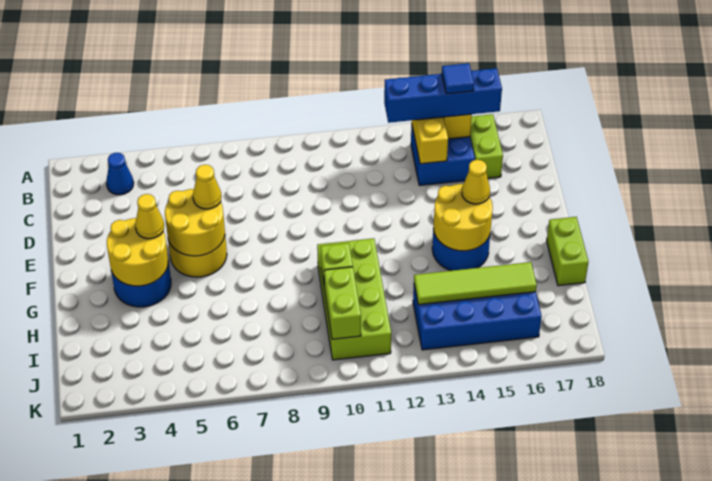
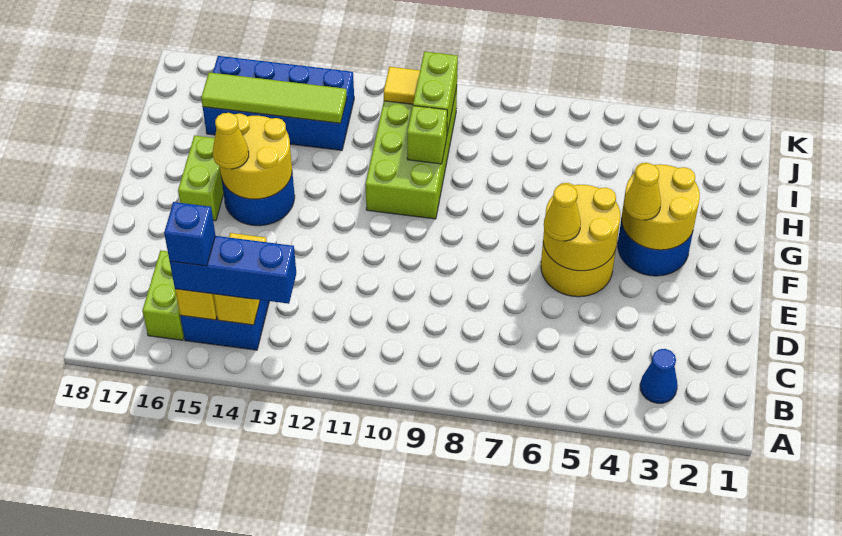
blue 1x4 brick [384,68,502,123] -> blue 1x3 brick [170,236,296,304]
blue 1x1 tile [442,63,474,94] -> blue 1x1 brick [164,202,215,266]
lime 1x2 brick [547,217,588,286] -> lime 1x2 brick moved to [178,135,224,221]
none -> yellow 1x1 tile [384,67,420,104]

